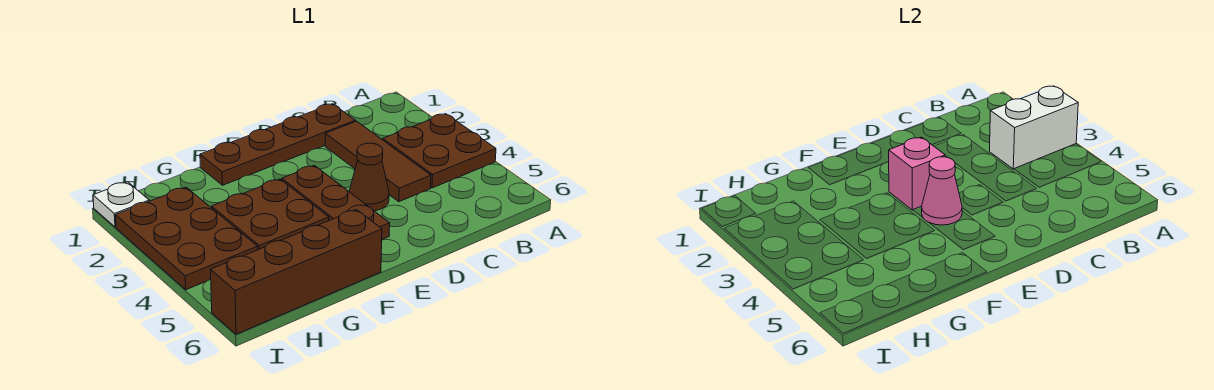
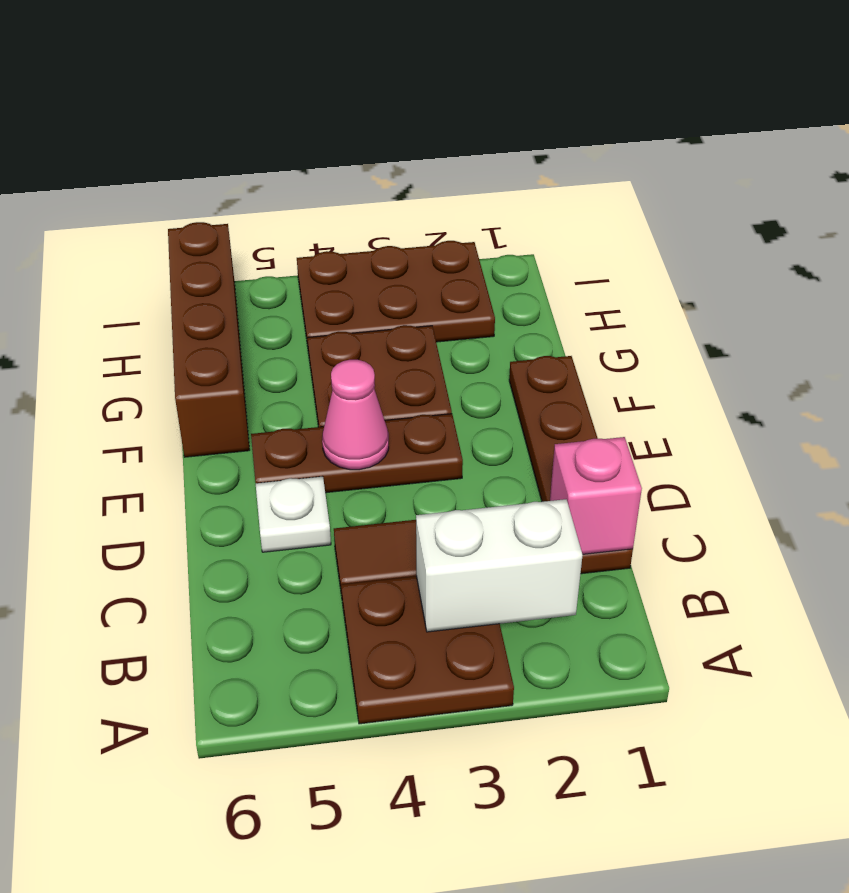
white 1x2 brick [989,86,1078,169] -> white 1x2 brick turned to [416,499,583,632]
brown 1x1 cone [349,143,389,211] -> none
pink 1x1 brick [889,137,945,210] -> pink 1x1 brick moved to [550,437,642,554]
white 1x1 plate [93,182,149,227] -> white 1x1 plate moved to [256,476,331,552]

